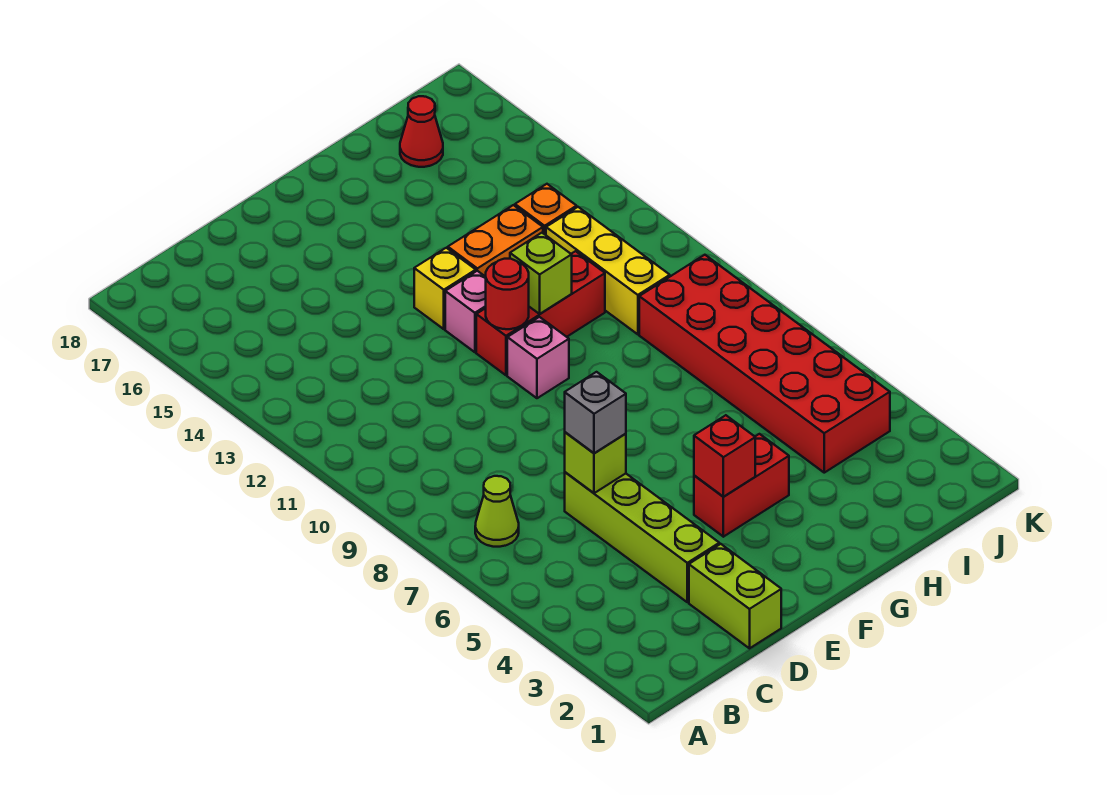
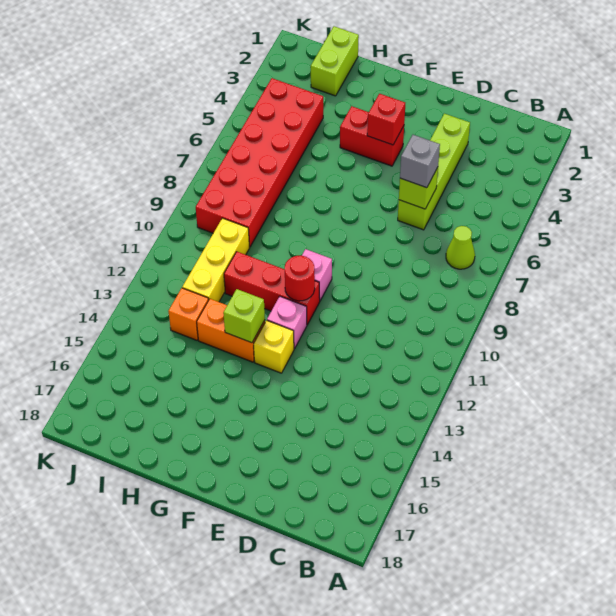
lime 1x2 brick [689,544,781,648] -> lime 1x2 brick moved to [311,26,359,96]
lime 1x1 brick [510,233,572,314] -> lime 1x1 brick moved to [223,289,265,343]
red 1x1 cone [400,96,443,167] -> none

